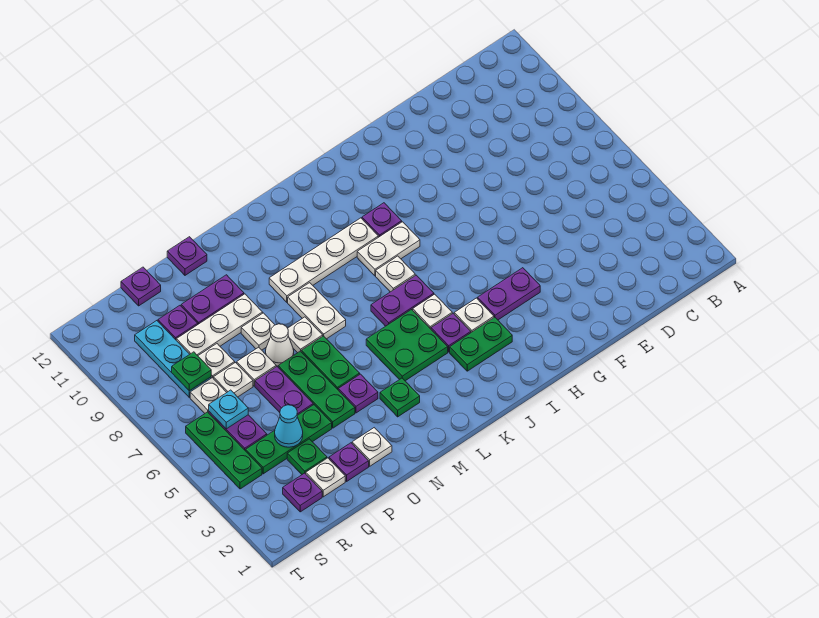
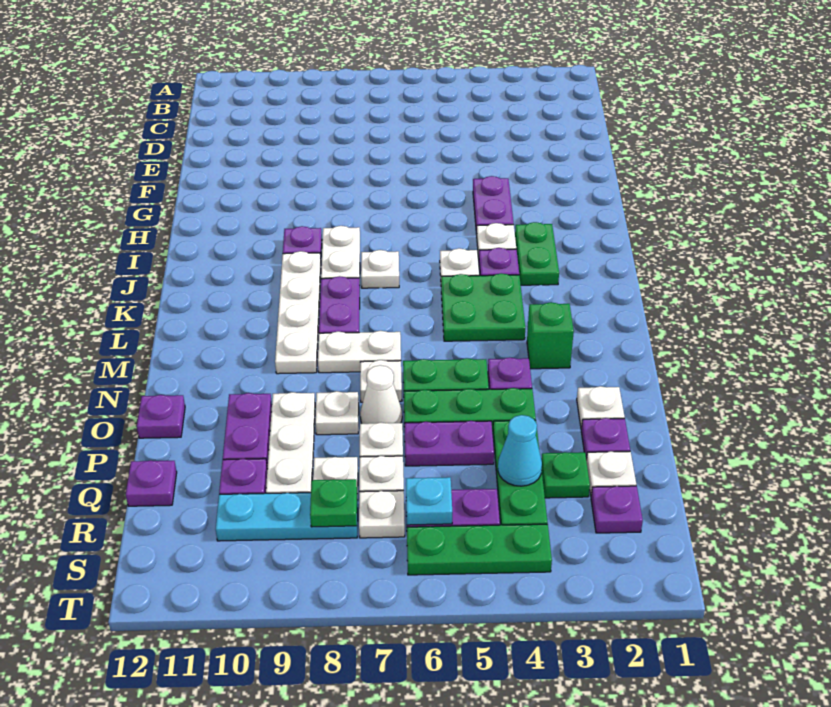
purple 1x2 plate [371,275,434,326] -> purple 1x2 plate moved to [319,276,360,333]
green 1x1 plate [380,378,420,417] -> green 1x1 brick [527,302,574,369]

